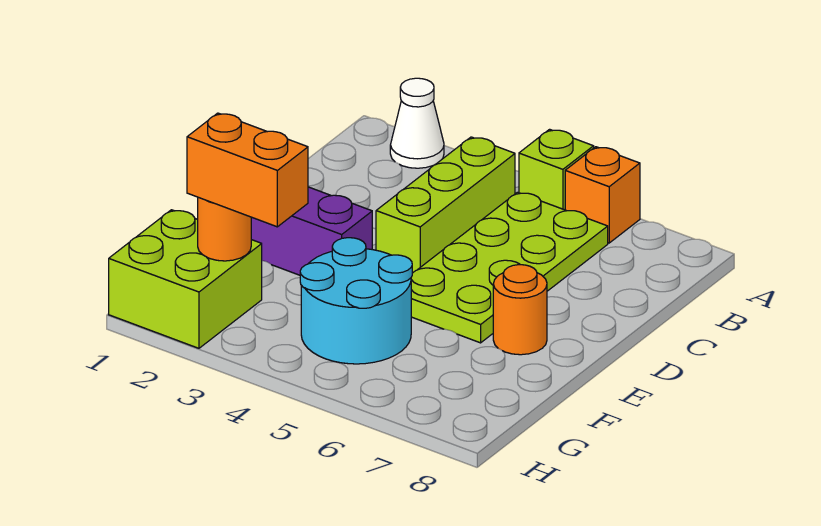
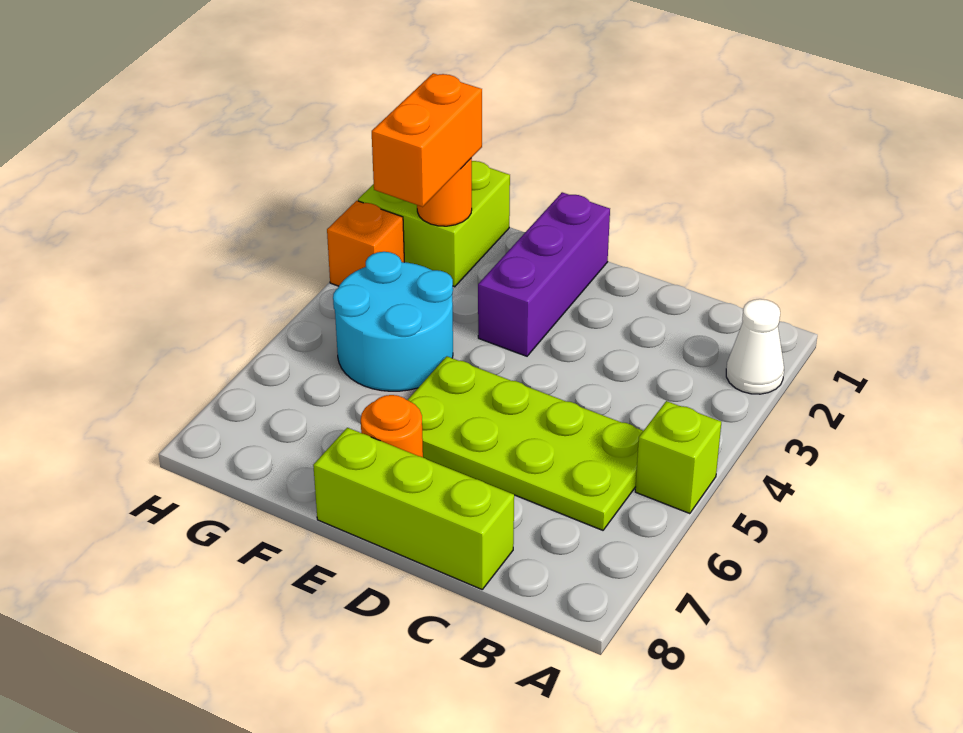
orange 1x1 brick [565,147,640,243] -> orange 1x1 brick moved to [327,201,404,286]
lime 1x3 brick [376,137,515,273] -> lime 1x3 brick moved to [313,428,514,589]

